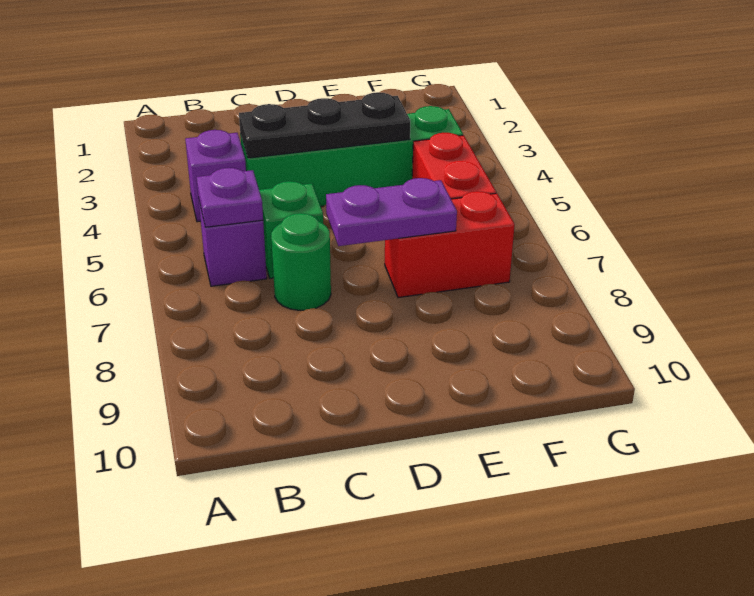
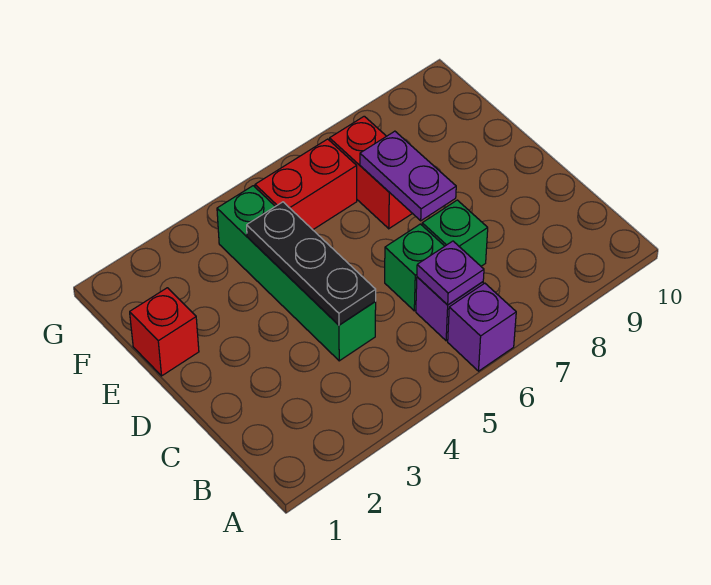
purple 1x1 brick [185,130,246,222] -> purple 1x1 brick moved to [448,283,516,371]
green 1x1 round brick [271,213,331,310] -> green 1x1 brick [422,200,488,266]
none -> red 1x1 brick [130,288,199,376]

